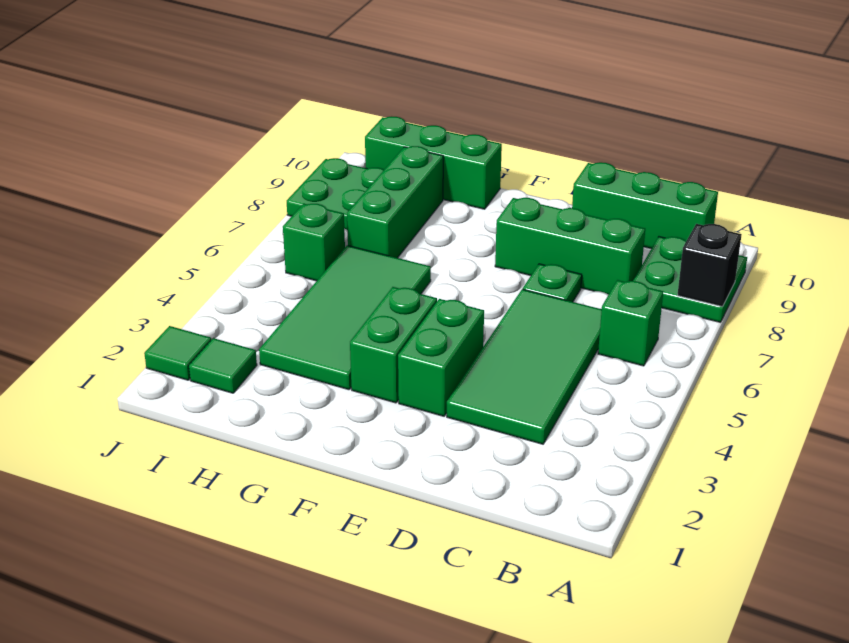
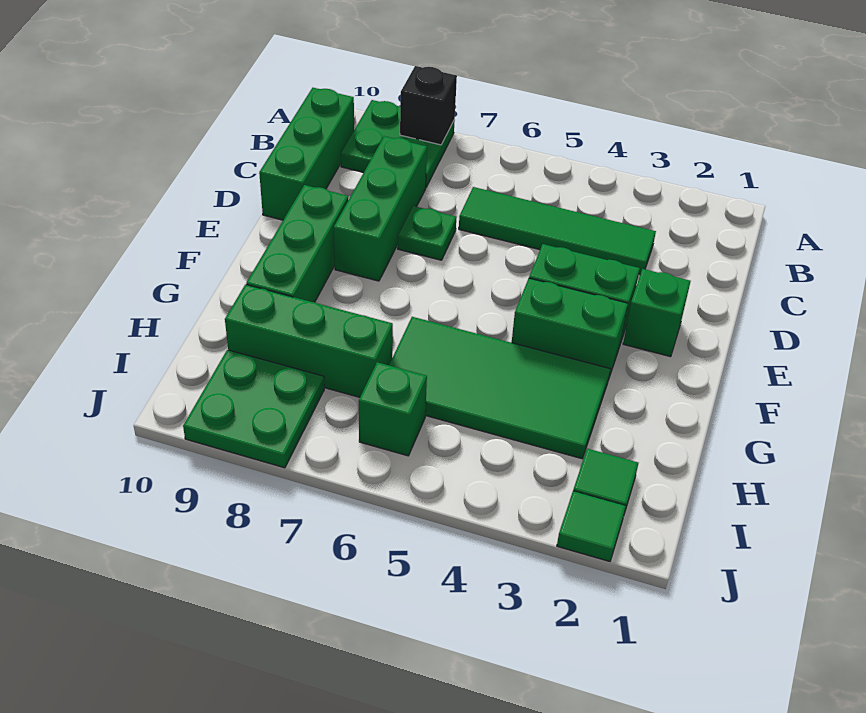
green 1x1 brick [598,280,663,366] -> green 1x1 brick moved to [623,269,691,357]
green 2x4 tile [447,289,602,444] -> green 1x4 tile [459,187,656,274]
green 1x3 brick [365,116,502,209] -> green 1x3 brick moved to [246,185,348,302]

